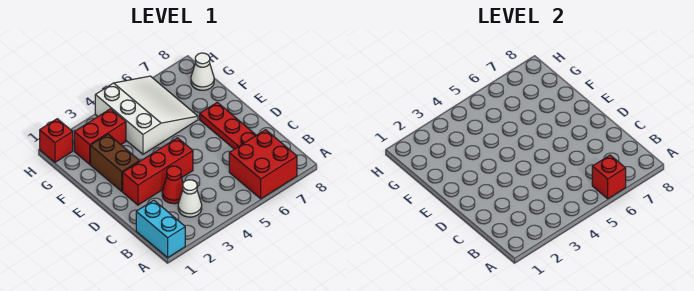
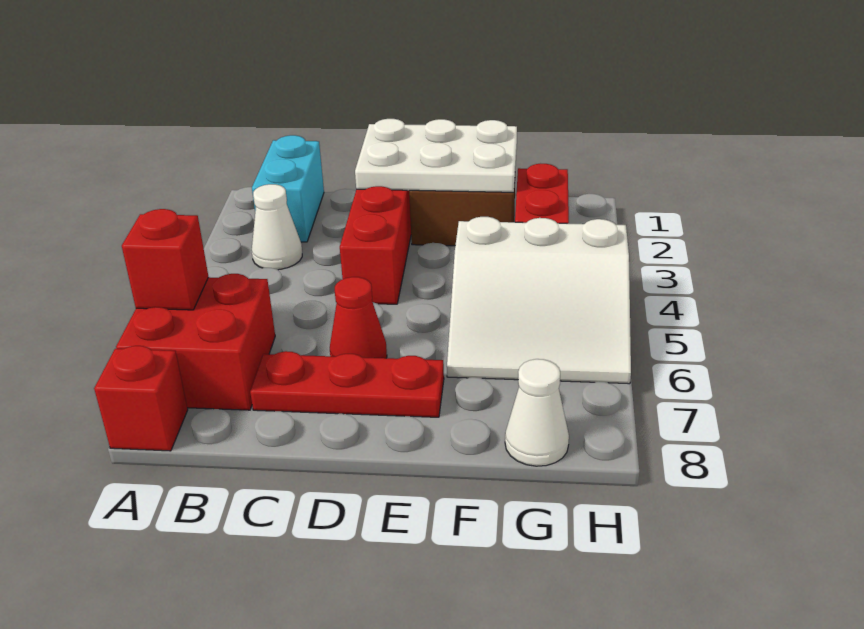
cyan 1x2 brick [136,200,185,257] -> cyan 1x2 brick turned to [252,135,324,242]
red 1x1 cone [162,166,183,204] -> red 1x1 cone moved to [330,277,387,358]
none -> white 2x3 plate [355,119,517,192]
red 1x1 brick [40,119,73,162] -> red 1x1 brick moved to [94,346,188,451]

